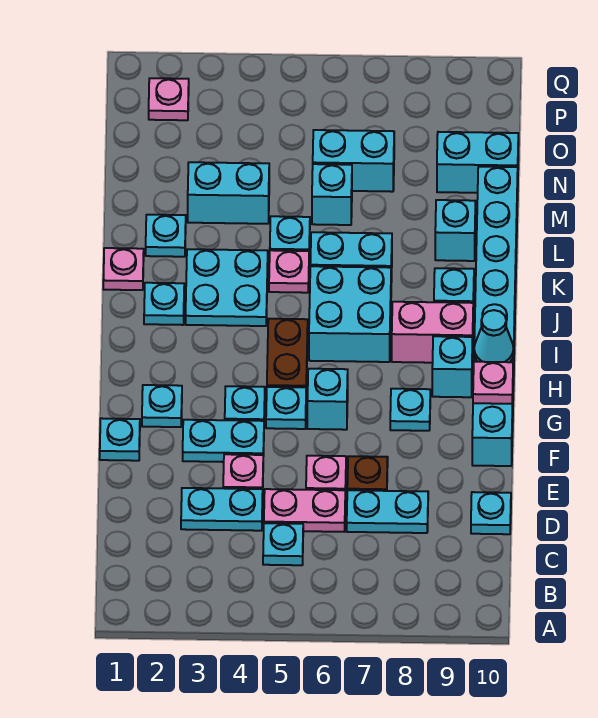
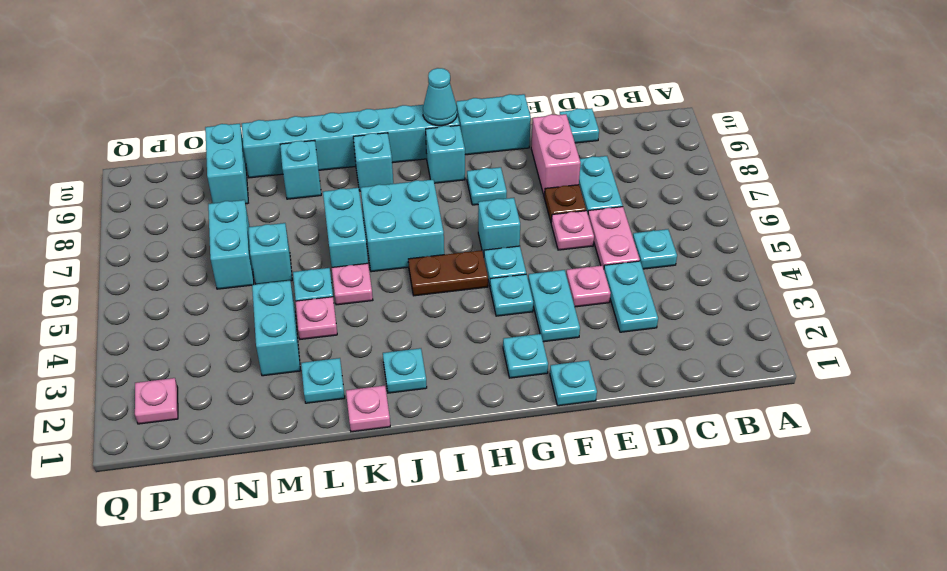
pink 1x1 plate [473,362,513,404] -> pink 1x1 plate moved to [296,297,337,339]
pink 1x2 brick [392,302,473,363] -> pink 1x2 brick moved to [531,114,581,197]
cyan 2x2 plate [186,249,268,326] -> none

